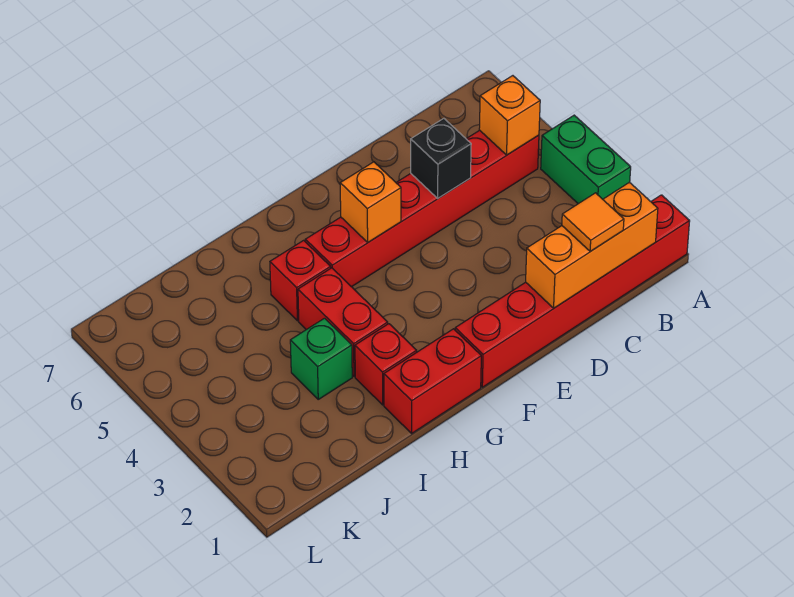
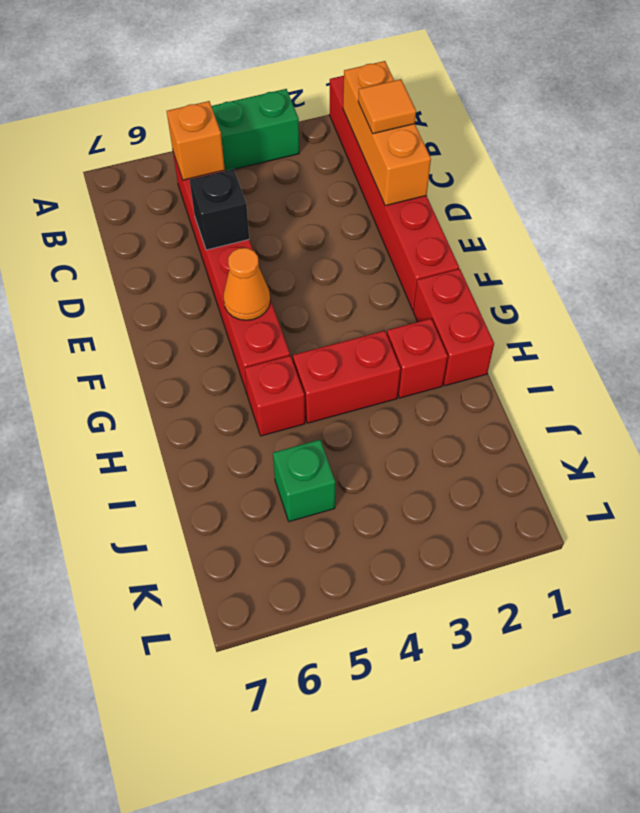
orange 1x1 brick [340,162,401,242] -> orange 1x1 cone [223,248,270,320]
green 1x1 brick [290,318,352,399] -> green 1x1 brick moved to [273,440,335,522]

